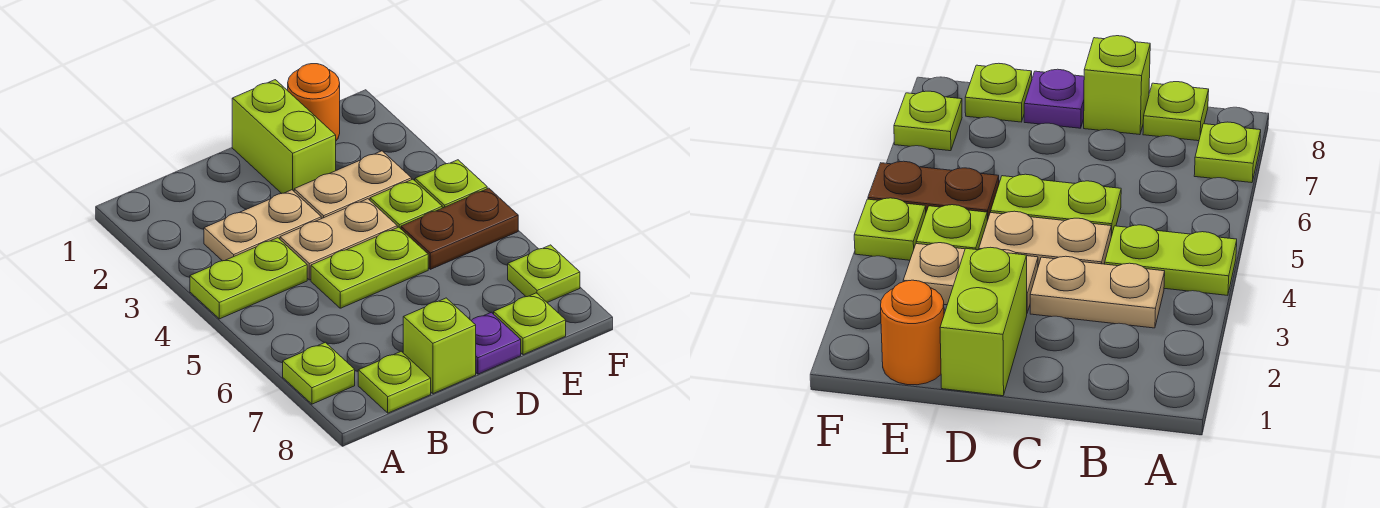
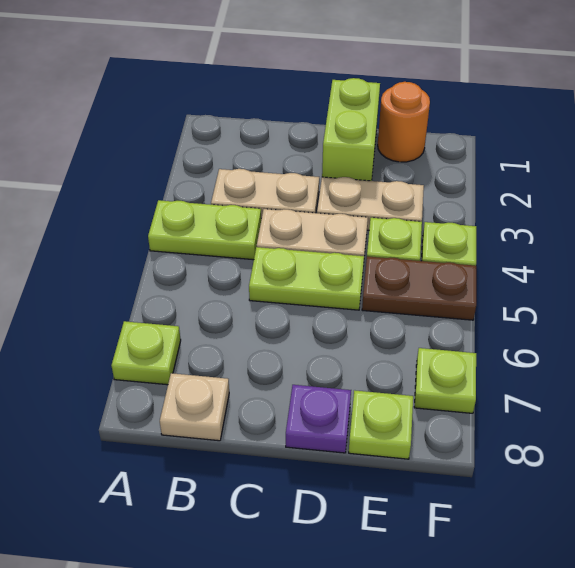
lime 1x1 plate [358,351,431,413] -> tan 1x1 plate [160,373,229,441]
lime 1x1 brick [403,298,476,394] -> none

